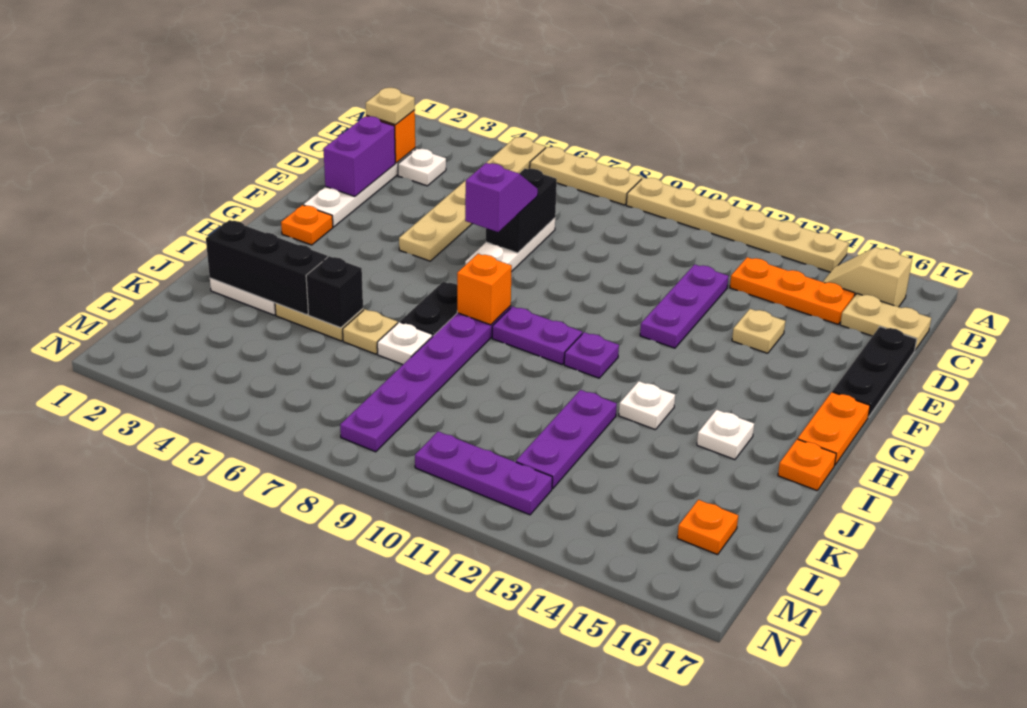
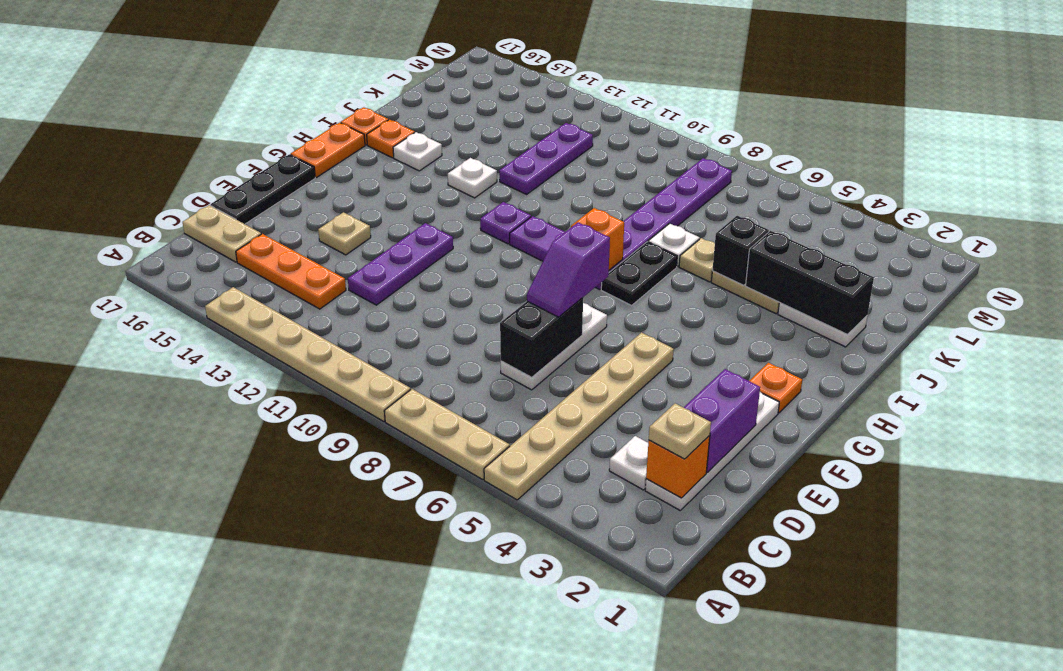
tan 1x2 slope [823,247,912,307] -> none
orange 1x1 plate [677,500,738,555] -> orange 1x1 plate moved to [367,120,415,158]
purple 1x3 plate [415,431,552,515] -> none

